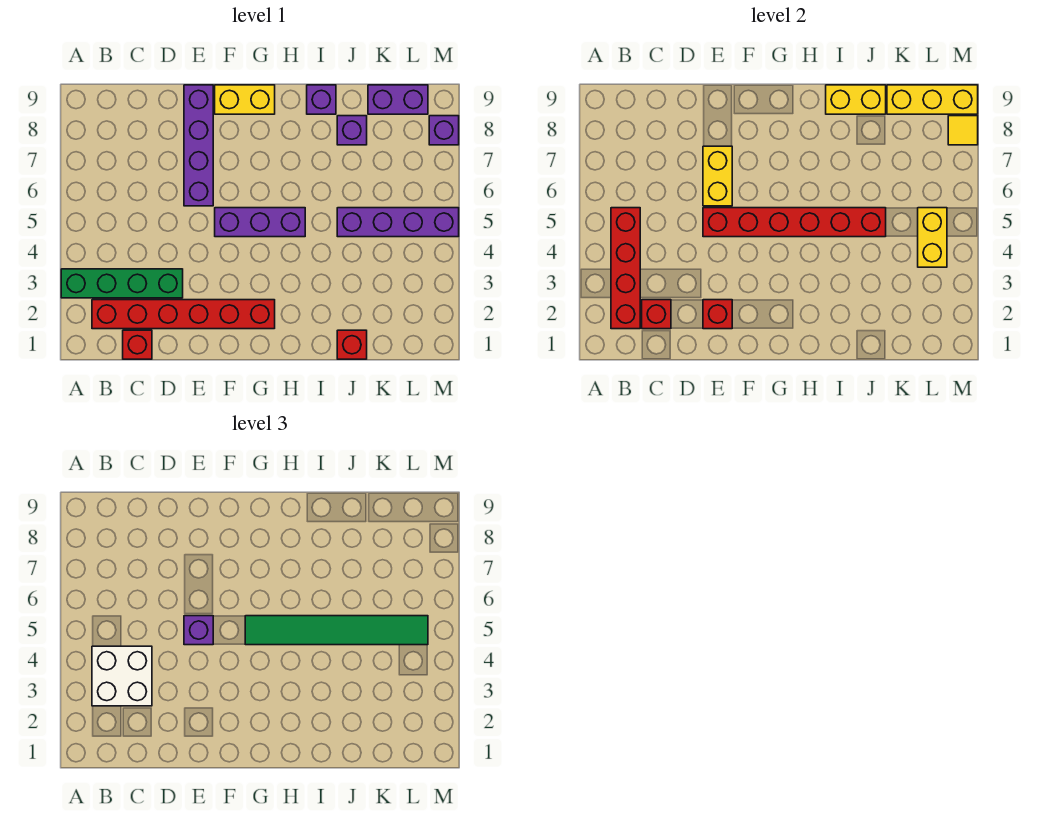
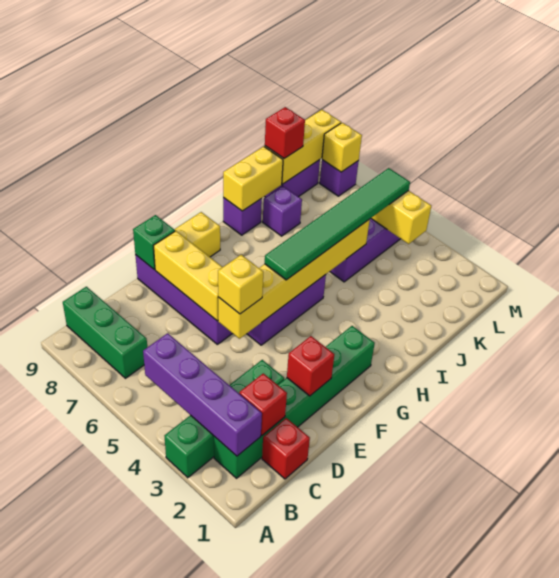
red 1x6 brick [92,300,275,329] -> green 1x6 brick [214,326,375,478]
red 1x4 brick [611,208,640,329] -> purple 1x4 brick [143,333,262,456]
white 2x2 brick [92,646,152,706] -> none
none -> green 1x3 brick [63,287,147,378]
red 1x6 brick [703,208,886,237] -> yellow 1x6 brick [218,219,370,339]
purple 1x1 brick [184,616,213,645] -> yellow 1x1 brick [218,255,263,314]
yellow 1x2 brick [703,146,732,206] -> yellow 1x3 brick [154,231,222,321]
none -> green 1x1 brick [133,215,175,269]
red 1x1 brick [337,330,367,359] -> red 1x1 brick moved to [265,107,305,158]
yellow 1x1 tile [948,116,978,145] -> yellow 1x1 brick [322,123,362,172]

